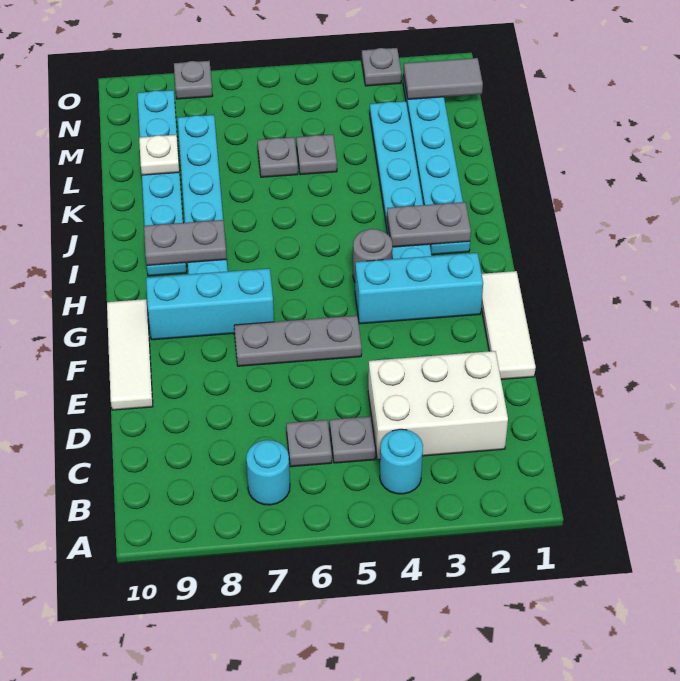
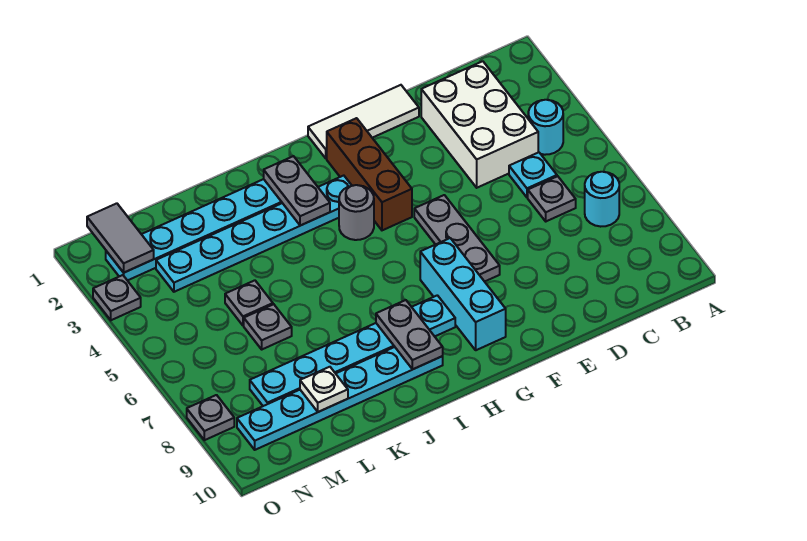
grey 1x1 plate [330,416,375,463] -> cyan 1x1 plate [509,152,557,198]
white 1x3 tile [107,299,153,410] -> none
cyan 1x3 brick [355,253,483,324] -> brown 1x3 brick [327,118,412,230]

